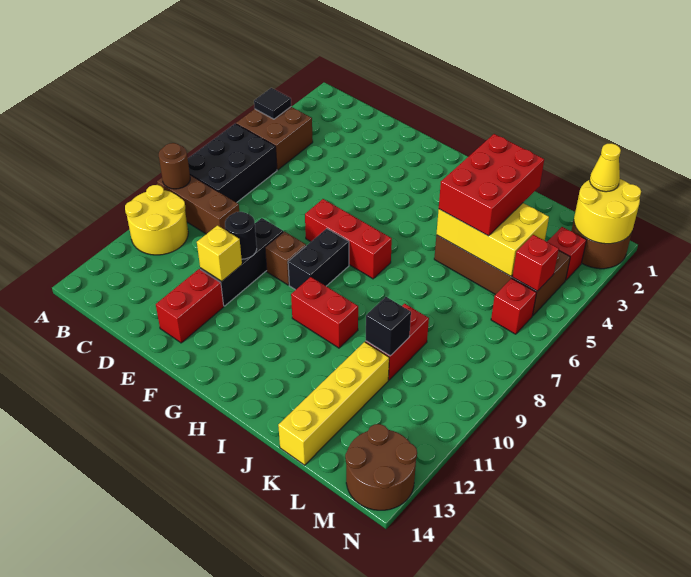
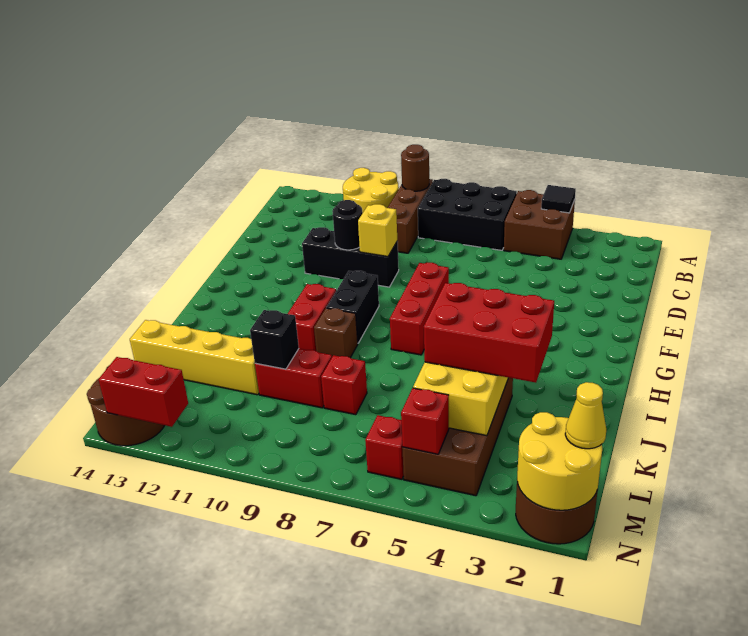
yellow 1x1 brick [197,225,242,281] -> yellow 1x1 brick moved to [358,204,397,257]
red 1x2 brick [156,269,224,343] -> red 1x2 brick moved to [98,357,188,427]
brown 1x1 brick [265,231,306,285] -> brown 1x1 brick moved to [314,308,358,358]
black 1x2 brick [288,228,349,290] -> black 1x2 brick turned to [326,271,379,343]
red 1x1 brick [547,227,586,280] -> red 1x1 brick moved to [321,355,367,415]

